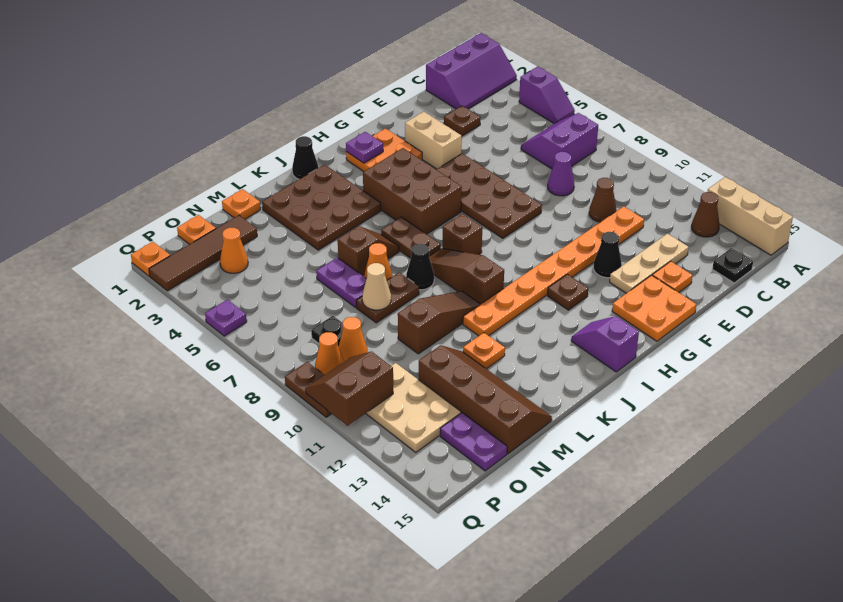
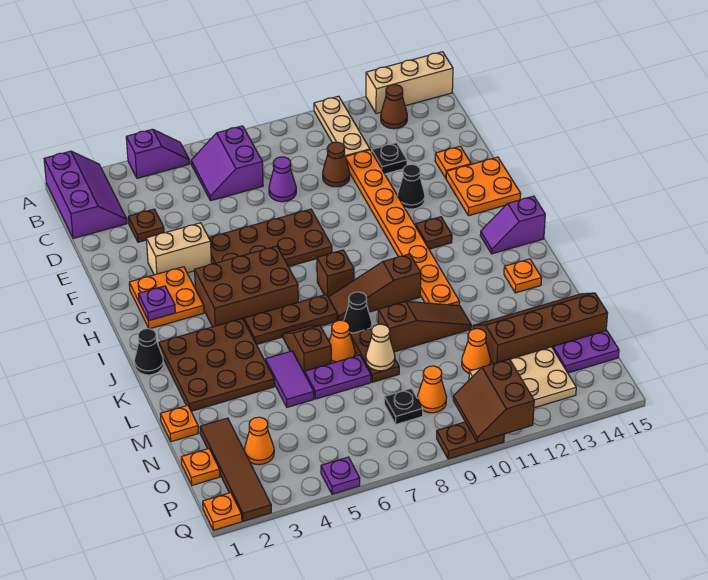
black 1x1 plate [712,248,753,283] -> black 1x1 plate moved to [372,143,407,174]
tan 1x3 plate [610,233,689,293] -> tan 1x3 plate moved to [314,96,370,157]
brown 1x2 plate [381,217,441,258] -> brown 1x3 plate [244,294,337,345]
brown 1x3 slope [398,291,480,354] -> brown 1x3 slope turned to [378,301,471,352]
none -> purple 1x2 tile [265,351,314,407]
orange 1x1 plate [463,333,505,369] -> orange 1x1 plate moved to [504,259,542,293]
orange 1x1 cone [315,332,344,375] -> orange 1x1 cone moved to [462,329,491,373]

